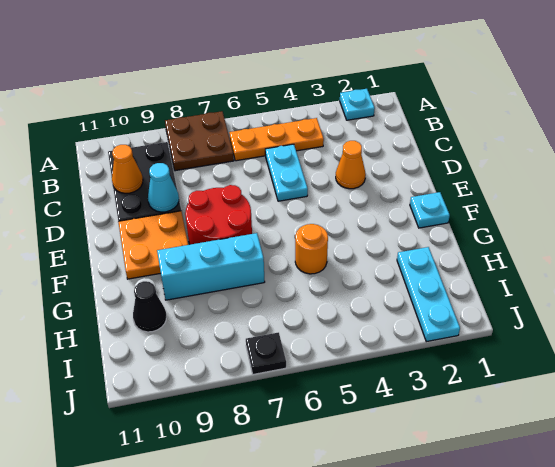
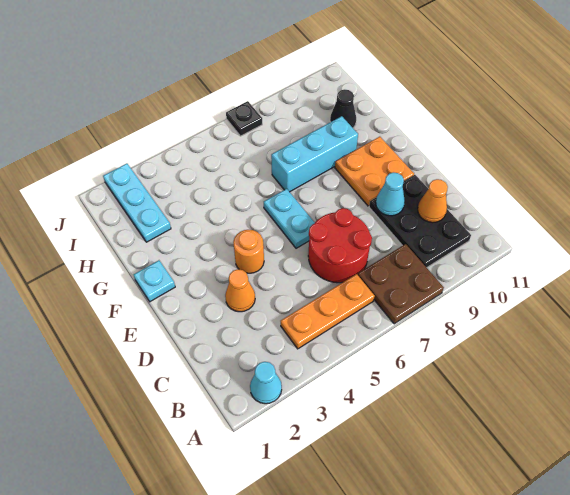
cyan 1x1 plate [340,89,375,120] -> cyan 1x1 cone [250,362,282,404]
cyan 1x2 plate [265,144,308,201] -> cyan 1x2 plate moved to [264,189,315,248]
red 2x2 round brick [185,185,252,245] -> red 2x2 round brick moved to [308,208,372,283]
orange 1x1 round brick [295,224,328,274] -> orange 1x1 round brick moved to [233,230,264,273]

